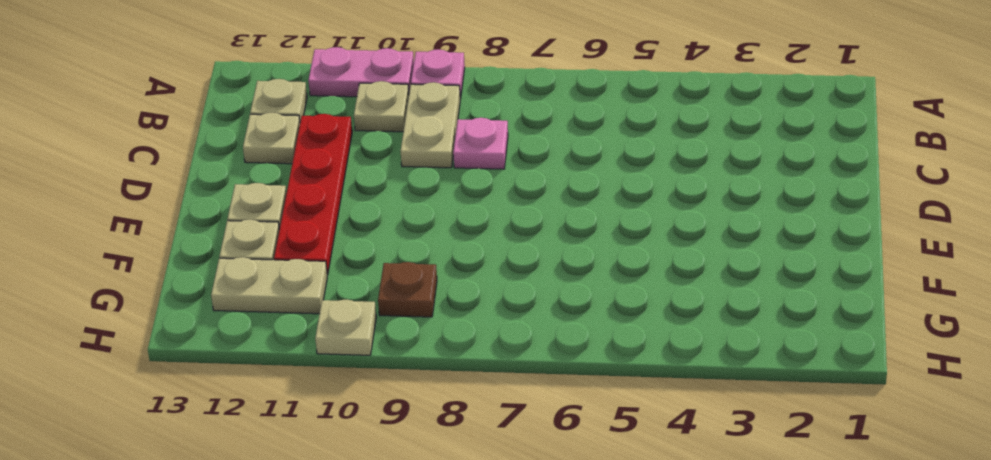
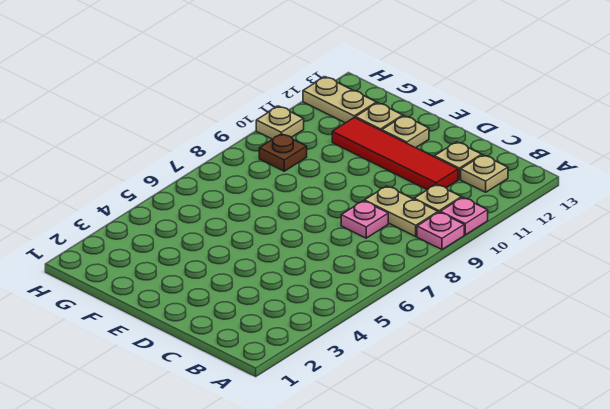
pink 1x2 plate [308,47,414,97] -> pink 1x1 plate [440,197,488,235]
red 1x4 plate [274,114,352,275] -> red 1x4 tile [332,117,458,190]
tan 1x2 plate [211,257,327,314] -> tan 1x2 plate turned to [303,77,376,123]

